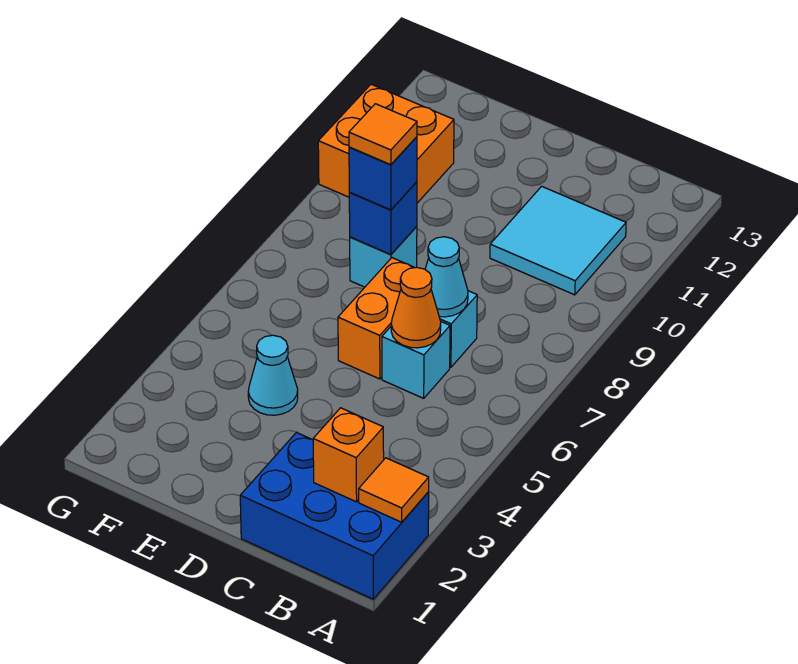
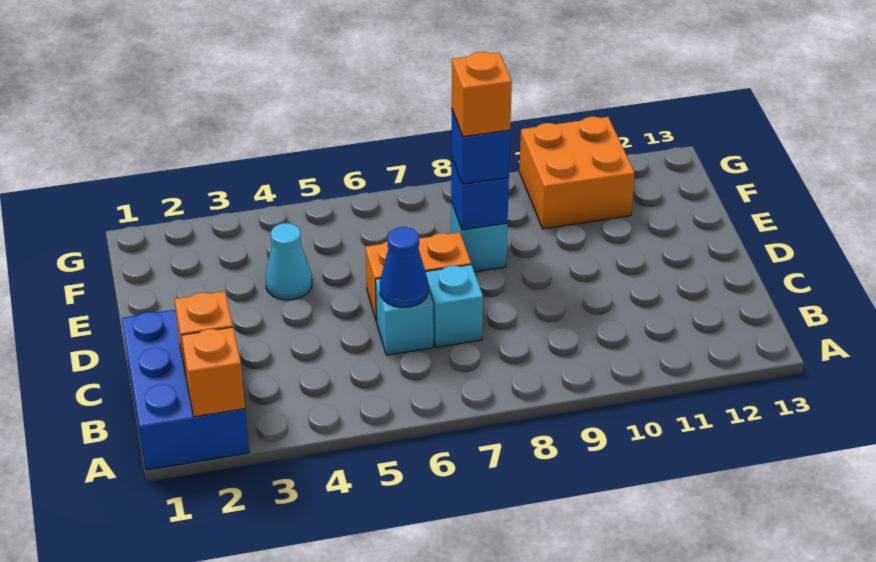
orange 1x1 tile [359,458,429,522] -> orange 1x1 brick [181,327,245,417]
cyan 2x2 tile [490,186,626,295] -> none
orange 1x1 cone [391,267,441,348] -> blue 1x1 cone [380,227,428,308]
cyan 1x1 cone [425,237,468,317] -> none
orange 1x1 tile [349,104,417,165] -> orange 1x1 brick [452,52,512,137]

